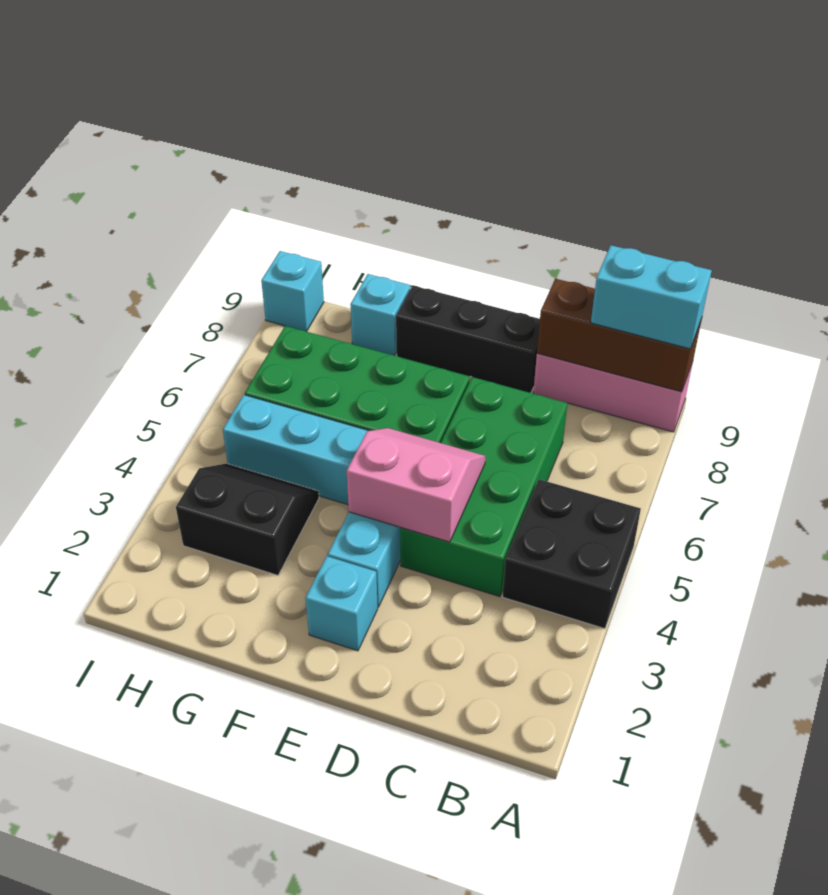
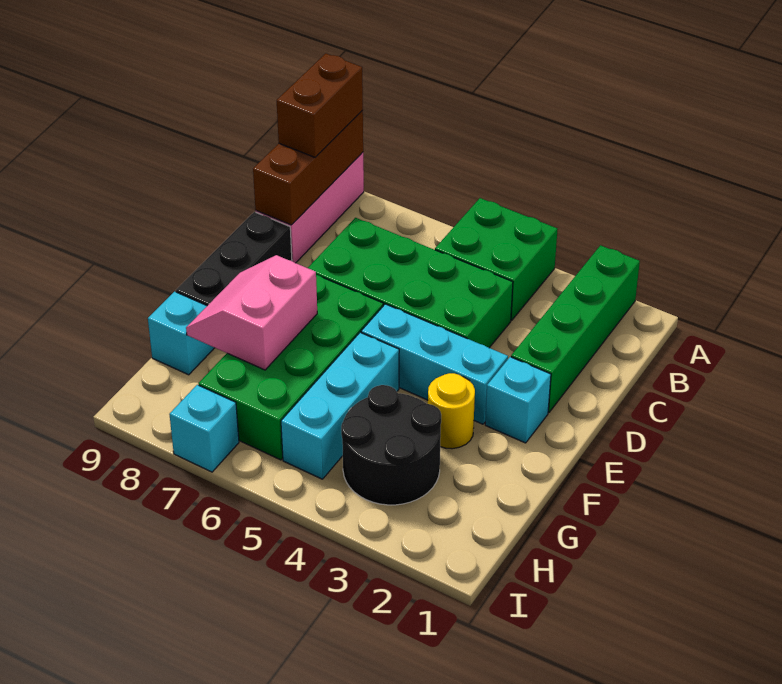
none -> green 1x4 brick [511,245,640,413]
black 2x2 brick [503,479,641,629] -> green 2x2 brick [435,198,558,320]
cyan 1x2 brick [591,245,712,349] -> brown 1x2 brick [277,54,363,157]
pink 2x2 slope [347,428,485,542] -> pink 2x2 slope moved to [186,255,317,370]
none -> yellow 1x1 round brick [428,373,475,449]
black 2x2 slope [176,464,319,575] -> black 2x2 round brick [341,385,441,505]
cyan 1x1 brick [261,251,324,332] -> cyan 1x1 brick moved to [169,385,239,472]

